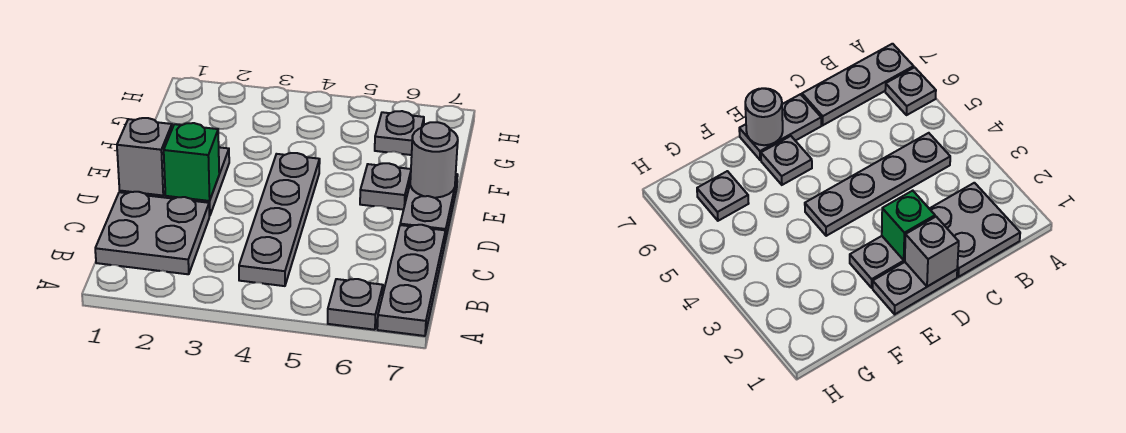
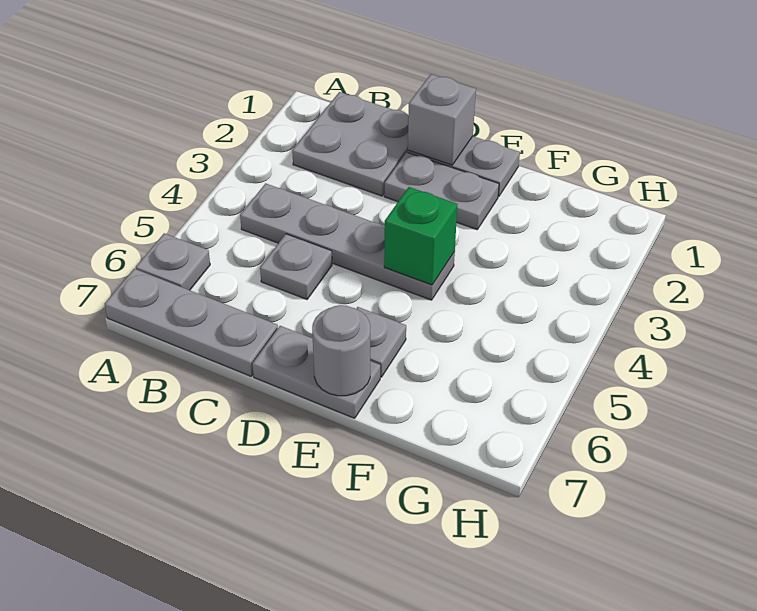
green 1x1 brick [164,123,219,201] -> green 1x1 brick moved to [384,187,457,285]
grey 1x1 plate [375,111,424,155] -> grey 1x1 plate moved to [260,234,332,299]

